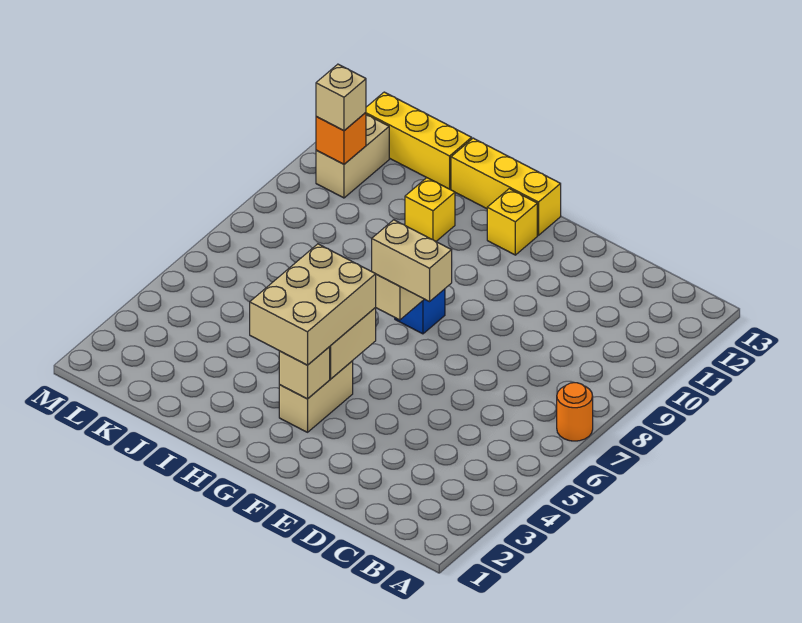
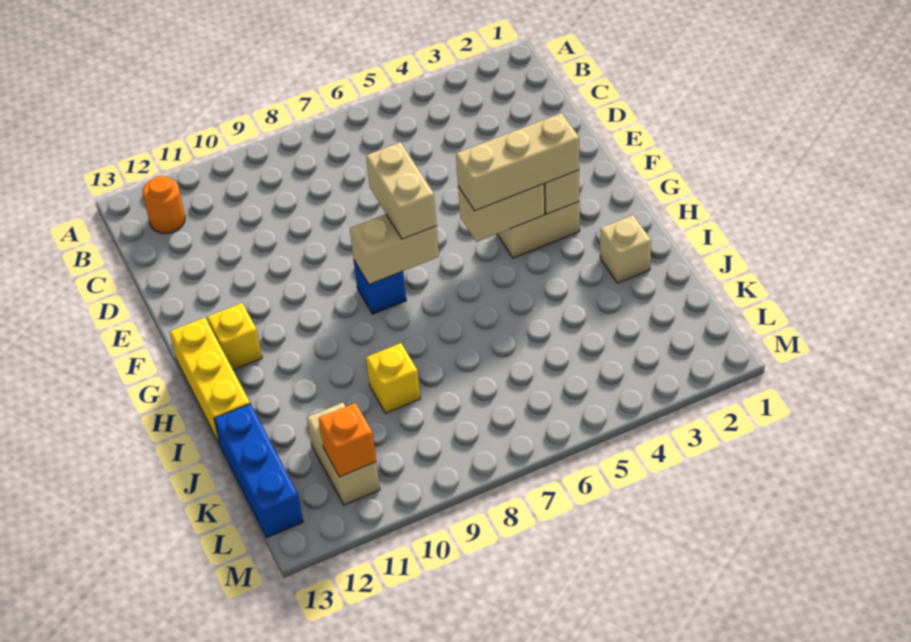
orange 1x1 round brick [557,383,593,441] -> orange 1x1 round brick moved to [143,176,185,233]
tan 2x3 brick [250,244,376,365] -> tan 1x3 brick [456,113,579,211]
yellow 1x1 brick [405,178,455,241] -> yellow 1x1 brick moved to [366,343,420,413]
yellow 1x3 brick [366,92,472,189] -> blue 1x3 brick [214,404,303,538]
tan 1x2 brick [316,115,389,198] -> tan 1x2 brick turned to [307,403,380,505]
tan 1x1 brick [316,64,366,131] -> tan 1x1 brick moved to [600,215,651,283]

